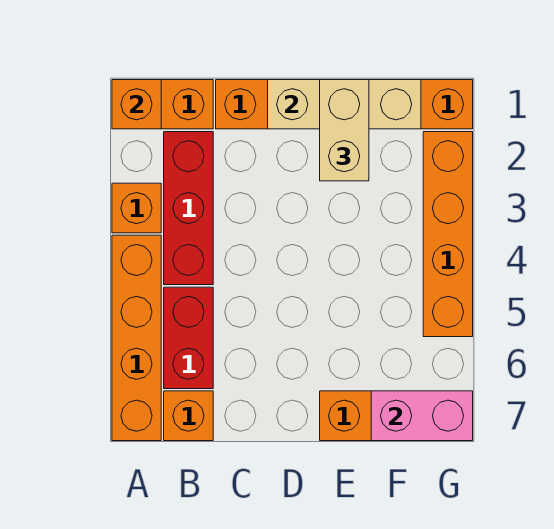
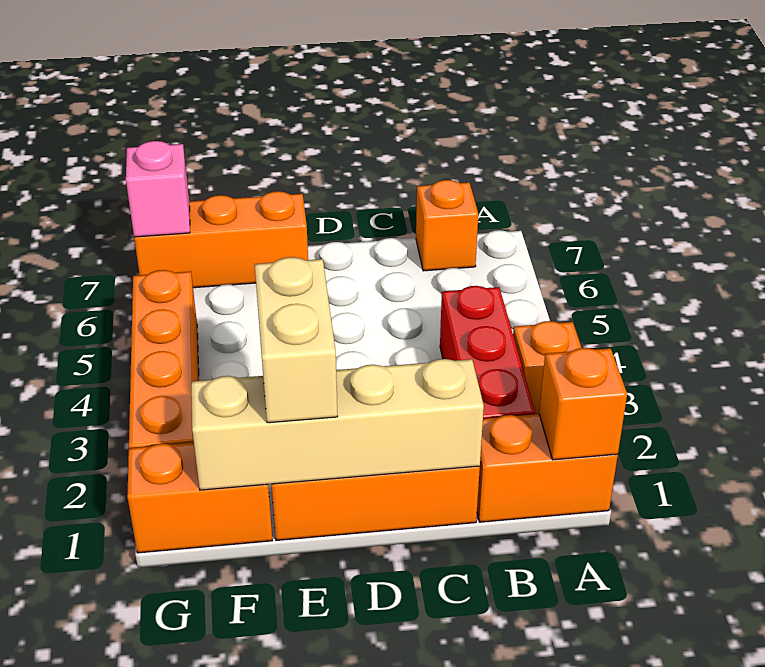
orange 1x4 brick [112,235,161,441] -> none
red 1x2 brick [164,287,213,389] -> none
tan 1x3 brick [268,80,421,129] -> tan 1x4 brick [191,359,484,490]
pink 1x2 brick [371,391,473,441] -> pink 1x1 brick [126,141,190,237]

